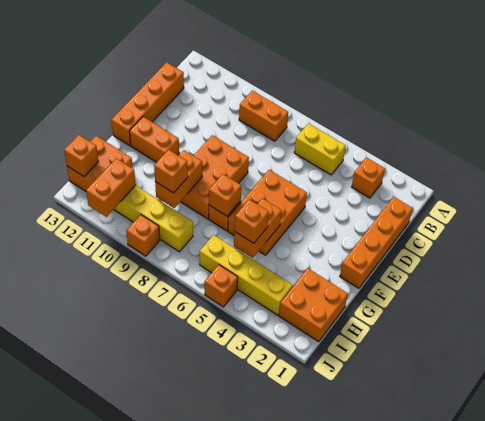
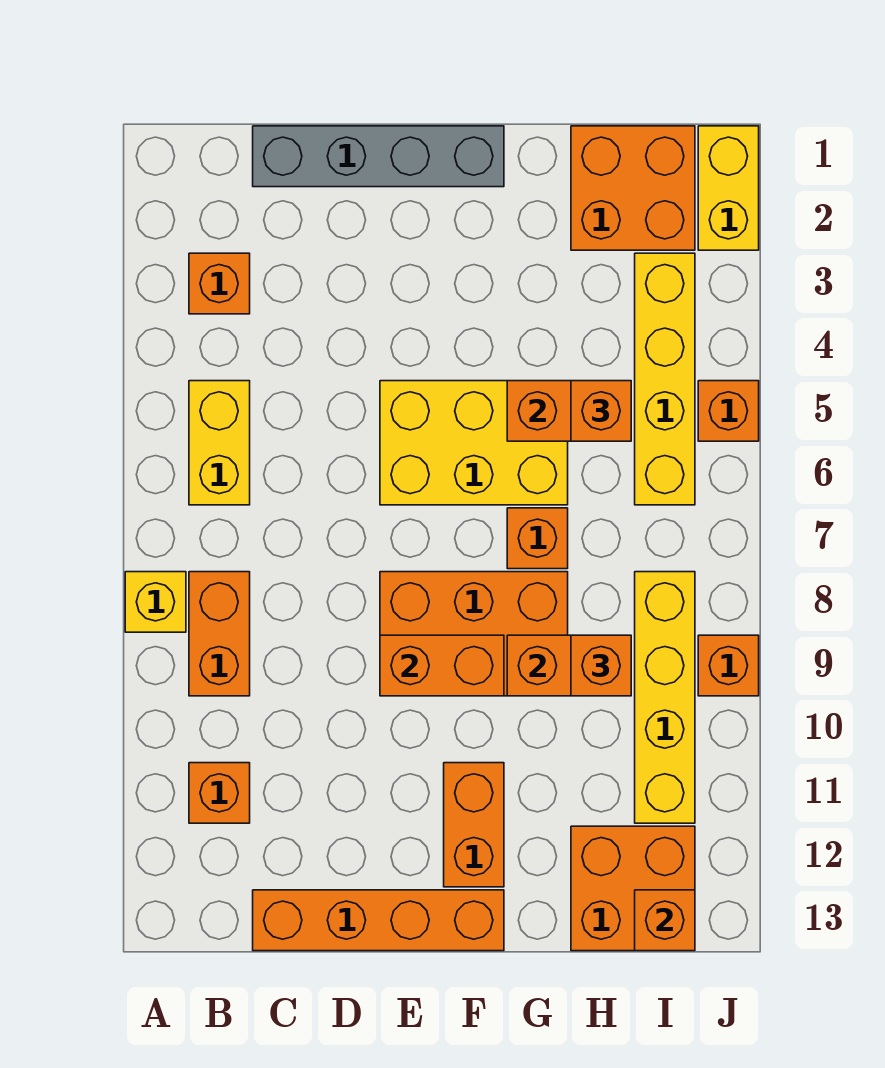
none -> yellow 1x1 brick [125,572,186,632]
orange 1x4 brick [340,197,413,288] -> grey 1x4 brick [253,126,504,187]
orange 2x3 brick [228,170,307,255] -> yellow 2x3 brick [380,381,568,505]
orange 1x1 brick [209,174,241,216] -> orange 1x1 brick moved to [189,763,250,823]
orange 1x2 brick [86,158,136,217] -> orange 1x2 brick moved to [380,635,504,696]
none -> yellow 1x2 brick [698,126,759,250]

